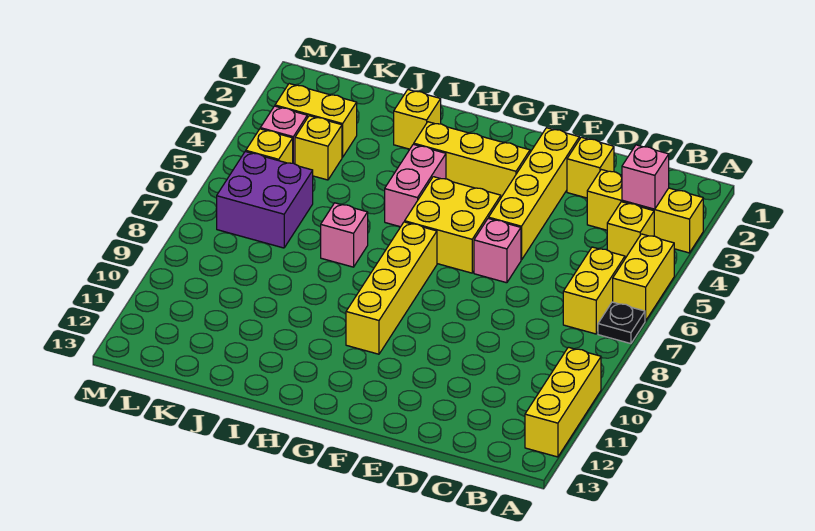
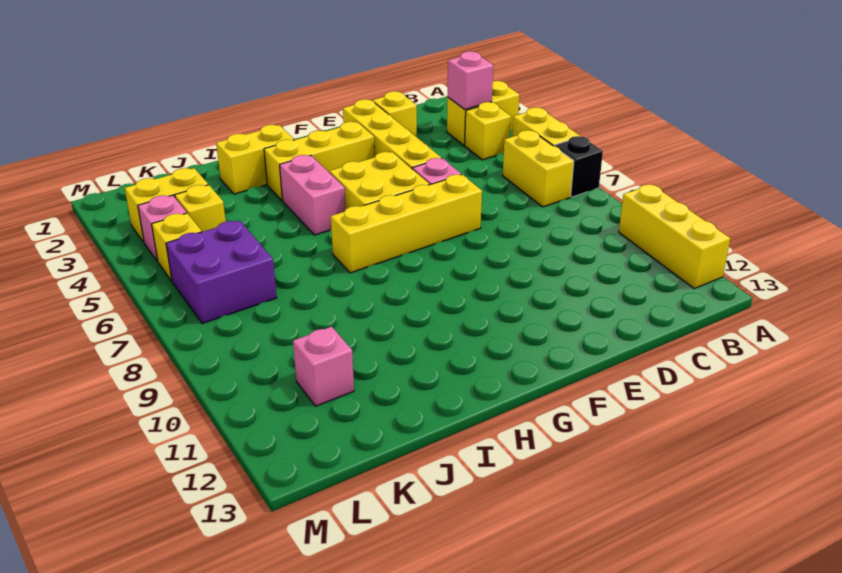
yellow 1x3 brick [587,170,703,253] -> yellow 1x2 brick [447,81,519,145]
black 1x1 plate [598,302,645,344] -> black 1x1 brick [555,136,603,197]
yellow 1x4 brick [346,222,437,354] -> yellow 1x4 brick turned to [331,174,482,273]
yellow 1x1 brick [394,90,441,149] -> yellow 1x2 brick [216,125,294,194]
pink 1x1 brick [321,203,368,267] -> pink 1x1 brick moved to [293,327,354,406]

